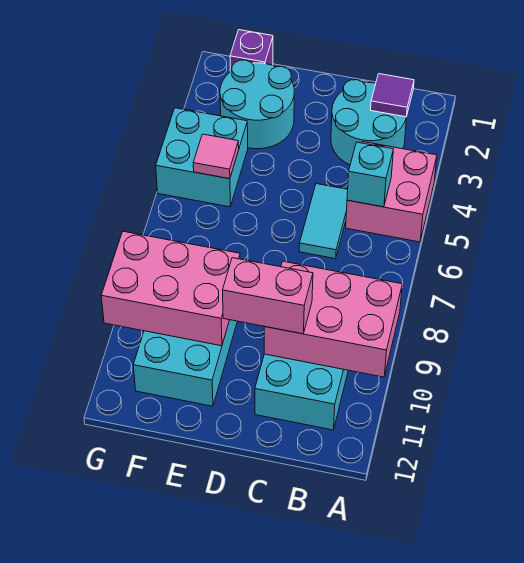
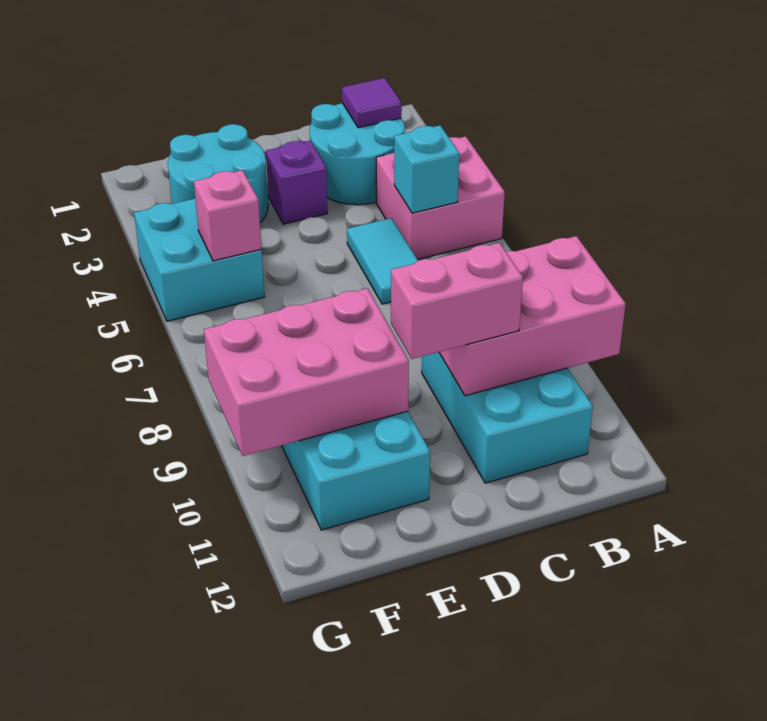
purple 1x1 brick [230,30,273,72] -> purple 1x1 brick moved to [266,141,327,224]
pink 1x1 tile [193,134,239,179] -> pink 1x1 brick [194,170,261,261]

